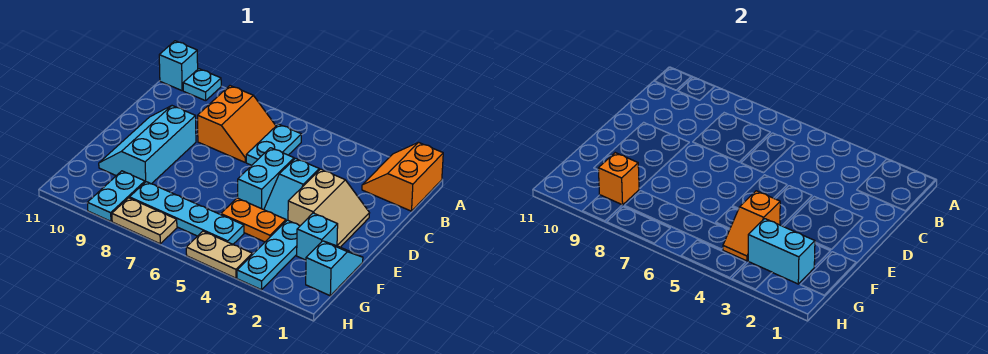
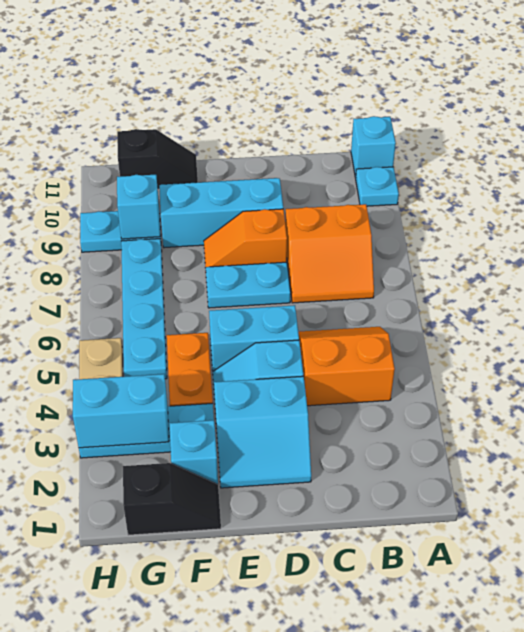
orange 2x2 slope [362,142,443,211] -> orange 2x2 slope moved to [298,327,395,406]
cyan 1x2 plate [246,124,301,165] -> cyan 1x2 plate moved to [206,262,290,308]
tan 2x2 slope [288,169,369,247] -> cyan 2x2 slope [214,376,311,488]
cyan 1x2 slope [306,241,363,296] -> black 1x2 slope [123,463,221,535]
orange 1x2 slope [723,191,780,261] -> orange 1x2 slope moved to [204,209,287,268]
none -> black 1x2 slope [117,129,198,189]
cyan 1x2 brick [748,219,815,284] -> cyan 1x2 brick turned to [73,374,169,448]
orange 1x1 brick [598,153,639,205] -> cyan 1x1 brick [117,175,160,239]
tan 1x2 plate [112,198,177,244] -> none

